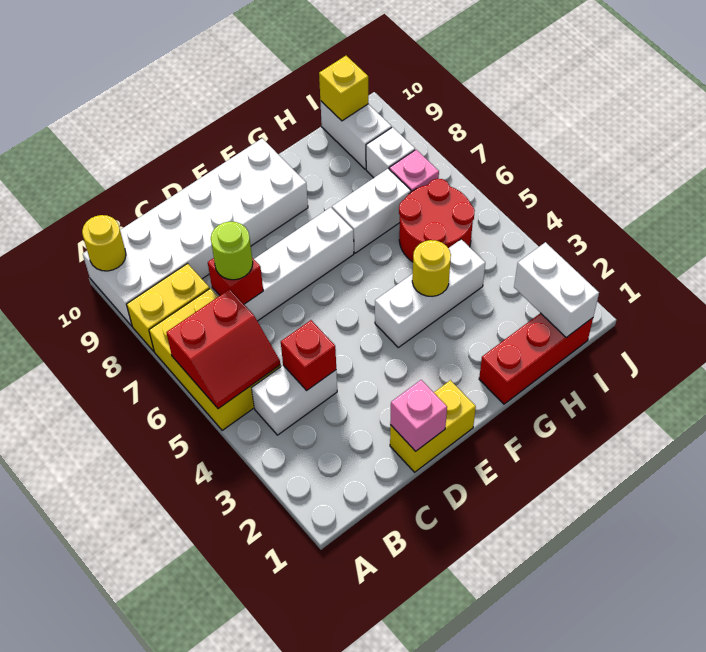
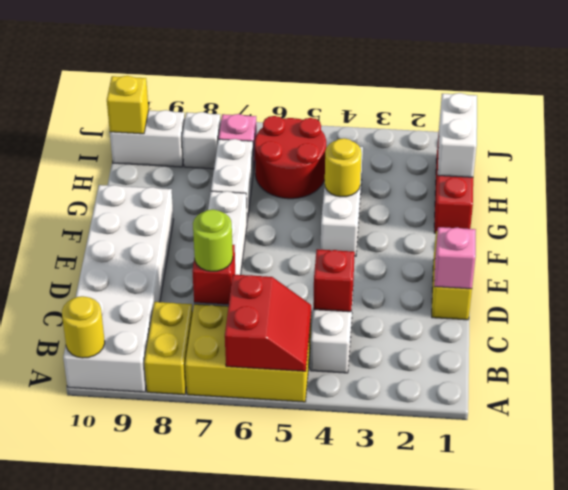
white 1x2 brick [514,242,599,337] -> white 1x2 brick turned to [438,93,477,177]

